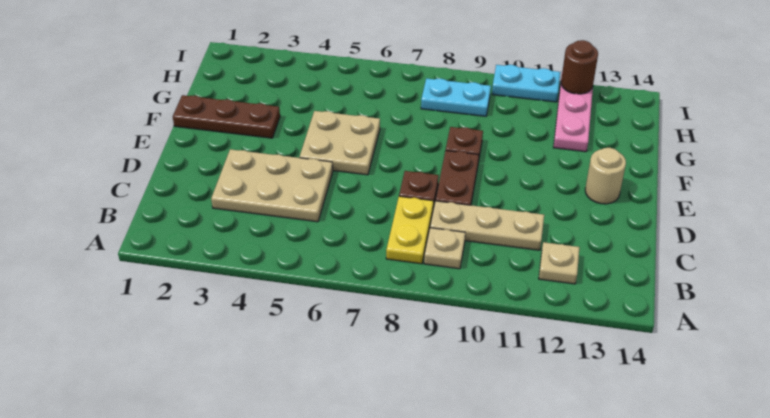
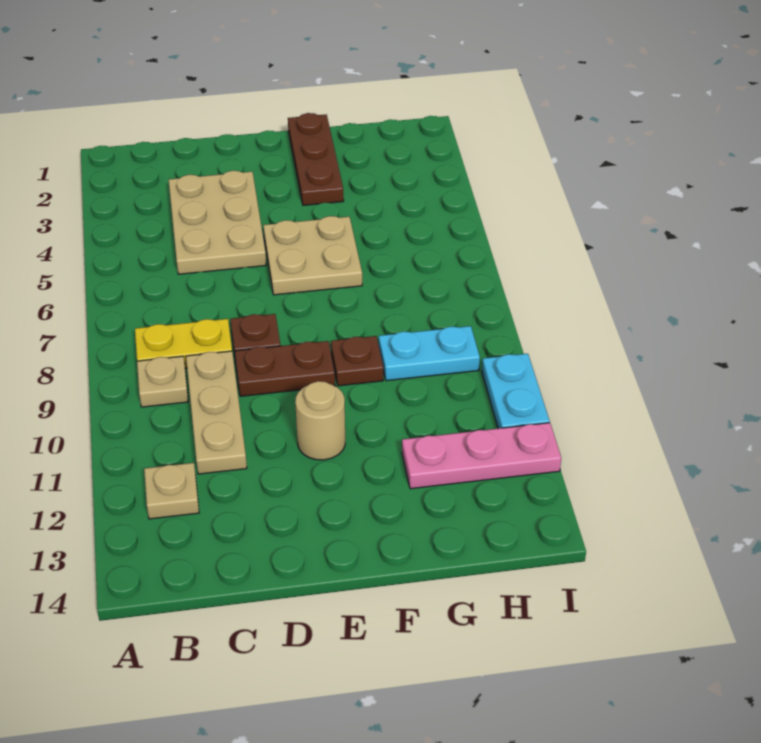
tan 1x1 round brick [585,148,626,204] -> tan 1x1 round brick moved to [295,381,345,460]
cyan 1x2 plate [421,78,491,116] -> cyan 1x2 plate turned to [379,326,480,381]
brown 1x1 round brick [561,40,598,94] -> none

